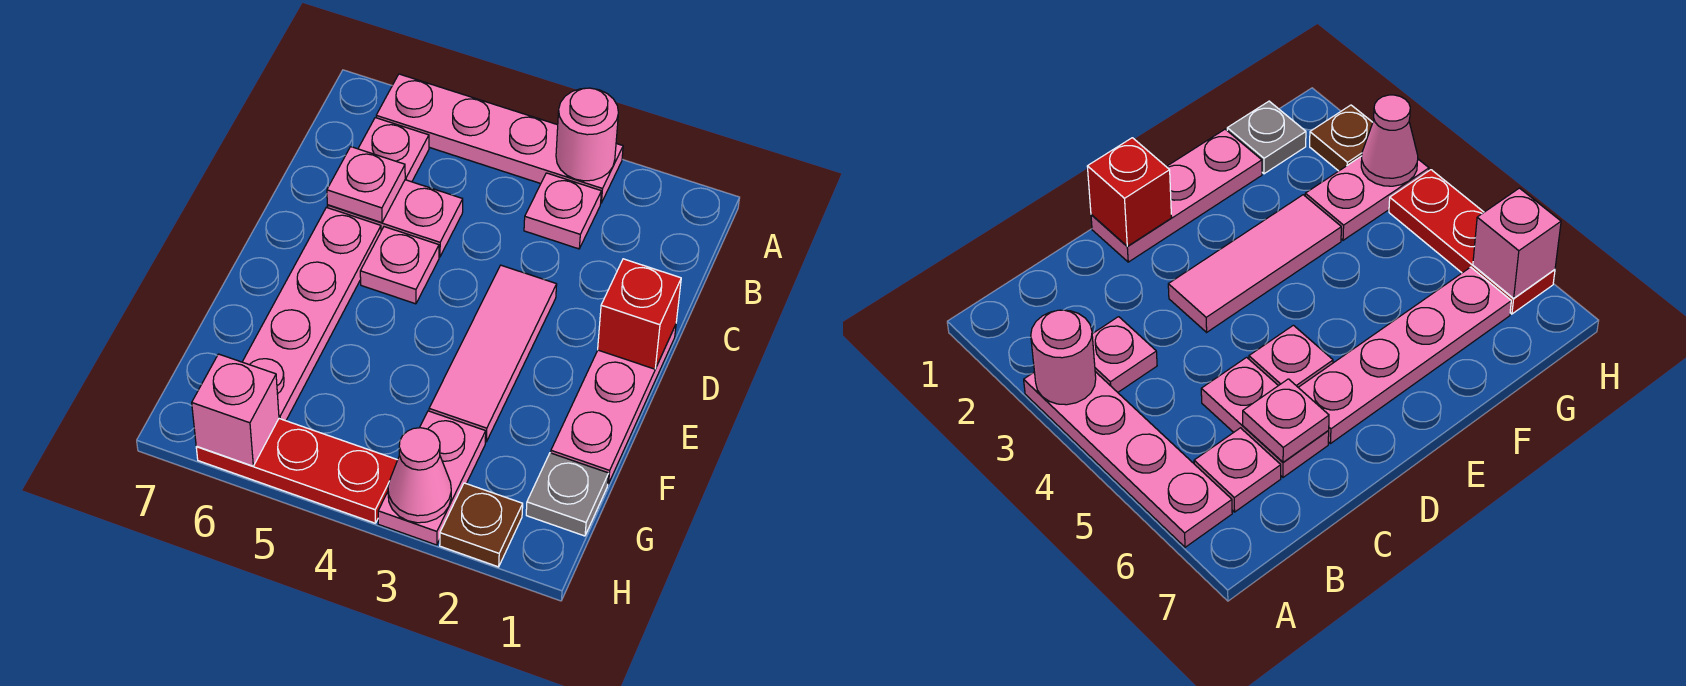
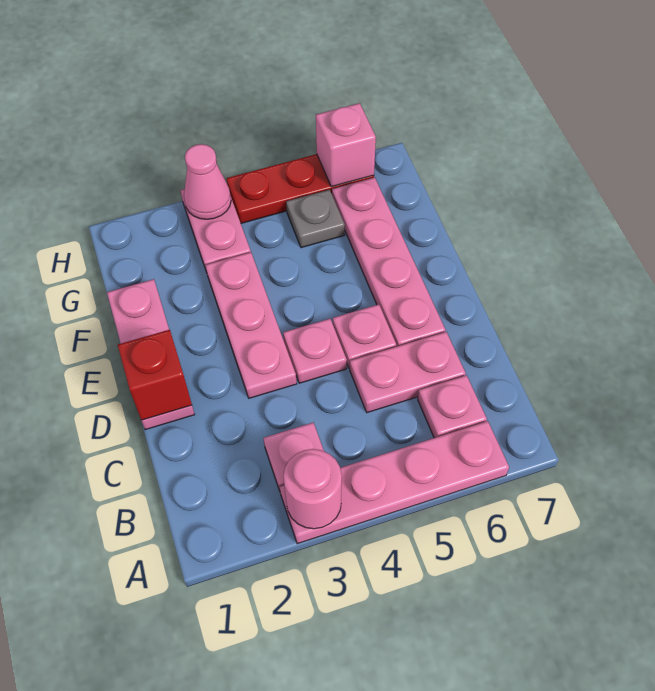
pink 1x1 plate [327,147,405,223] -> pink 1x1 plate moved to [283,319,347,383]
pink 1x3 tile [429,265,557,442] -> pink 1x3 plate [205,252,297,398]
grey 1x1 plate [526,453,609,536] -> grey 1x1 plate moved to [286,190,345,248]
brown 1x1 plate [440,483,523,567] -> none

